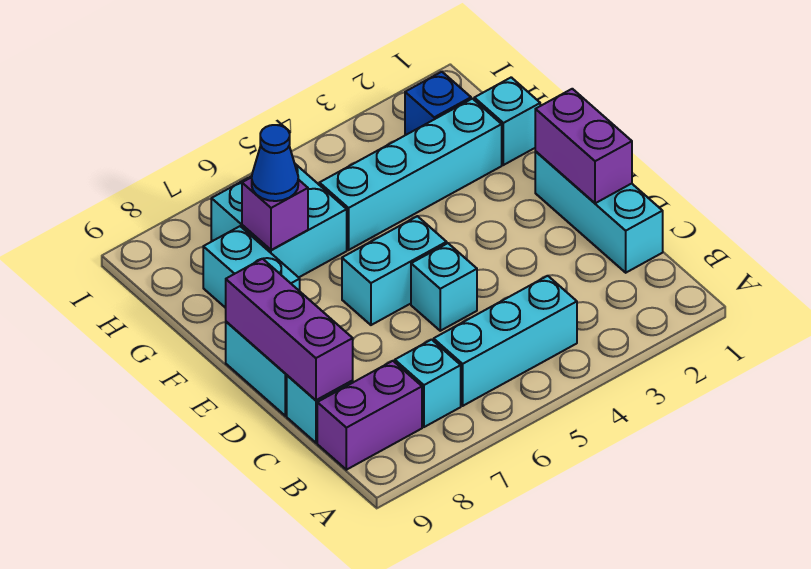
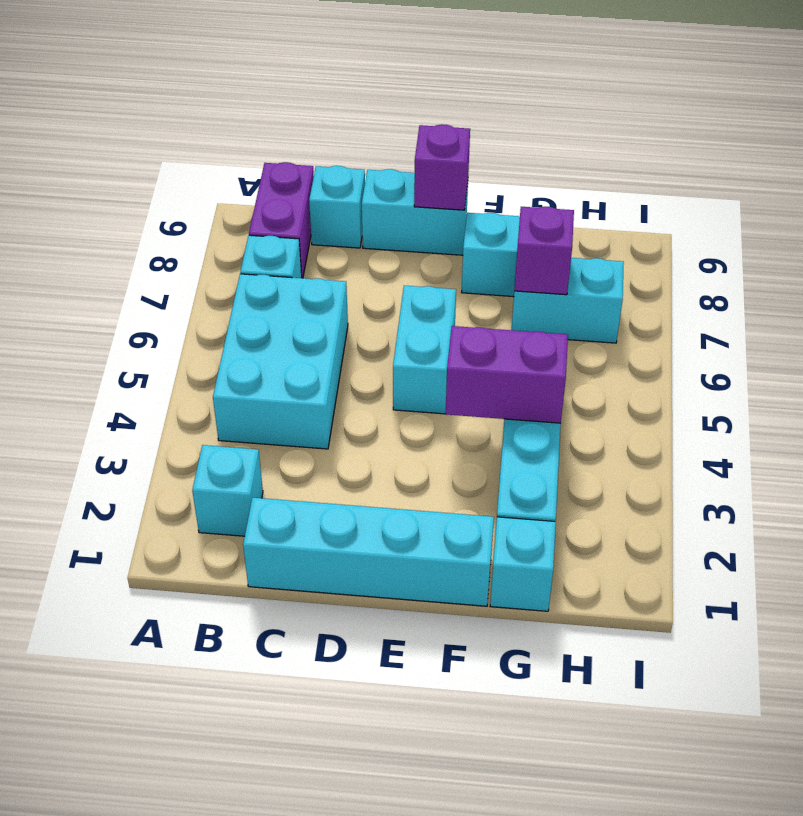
cyan 1x3 brick [434,276,577,406] -> cyan 2x3 brick [213,274,348,449]
cyan 1x3 brick [535,152,663,273] -> cyan 1x4 brick [243,498,494,606]
purple 1x3 brick [226,259,353,400] -> purple 1x1 brick [414,124,470,210]
purple 1x2 brick [535,89,632,203] -> purple 1x2 brick moved to [446,326,568,423]
cyan 1x1 brick [411,243,477,331] -> cyan 1x1 brick moved to [192,445,263,536]
cyan 2x2 brick [211,164,347,277] -> cyan 1x2 brick [511,258,624,343]
blue 1x1 cone [252,125,298,201] -> none
blue 1x1 brick [405,72,471,135] -> none

